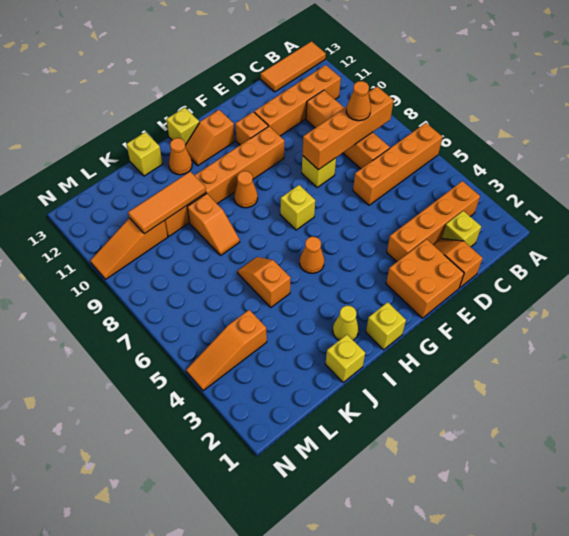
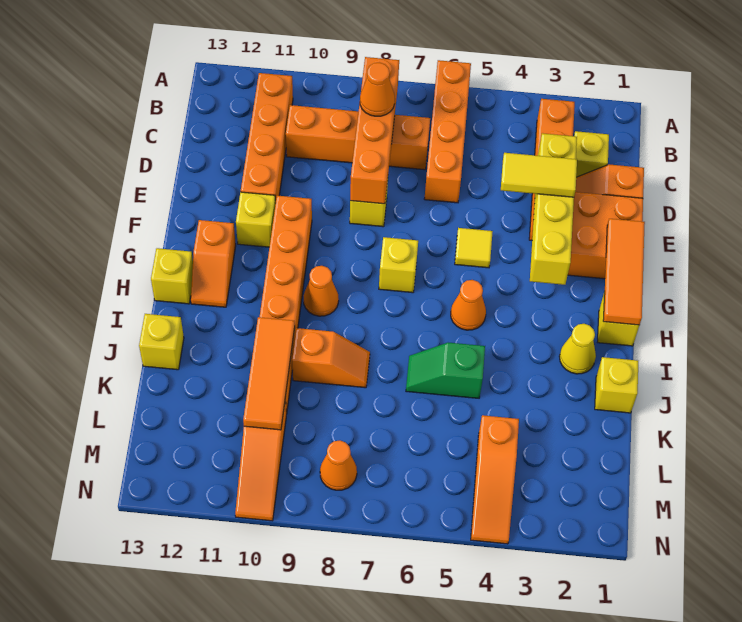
orange 1x3 tile [261,41,326,92] -> orange 1x3 tile moved to [603,219,645,325]
none -> yellow 1x4 brick [530,133,577,285]
none -> yellow 1x2 tile [501,153,577,197]
none -> yellow 1x1 tile [455,228,493,268]
orange 1x1 brick [235,112,268,145] -> yellow 1x1 brick [236,192,276,247]
orange 1x1 cone [169,138,192,175] -> orange 1x1 cone moved to [320,440,357,490]
orange 1x2 slope [238,257,290,307] -> green 1x2 slope [406,343,485,398]

